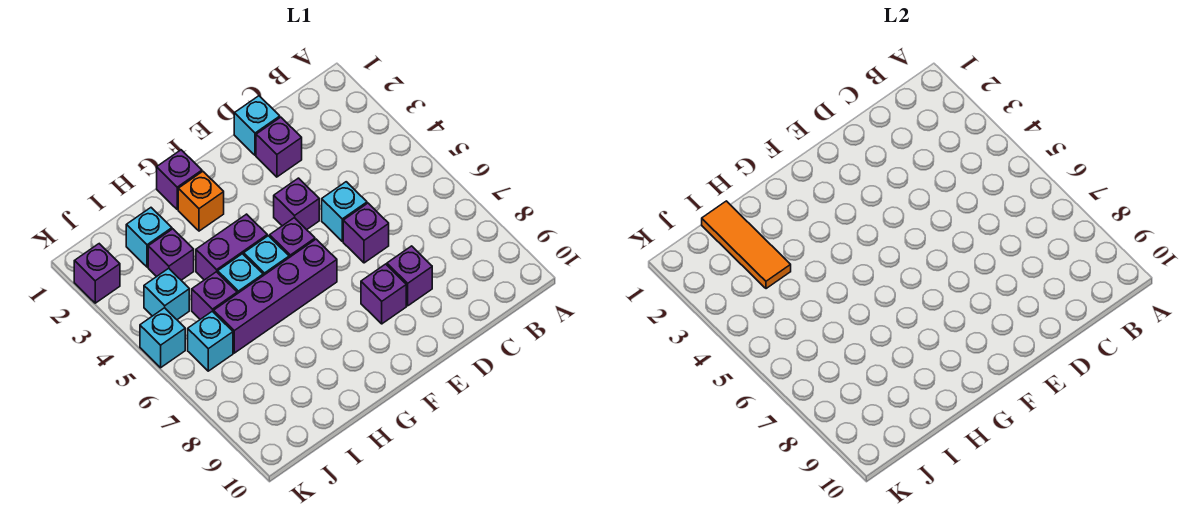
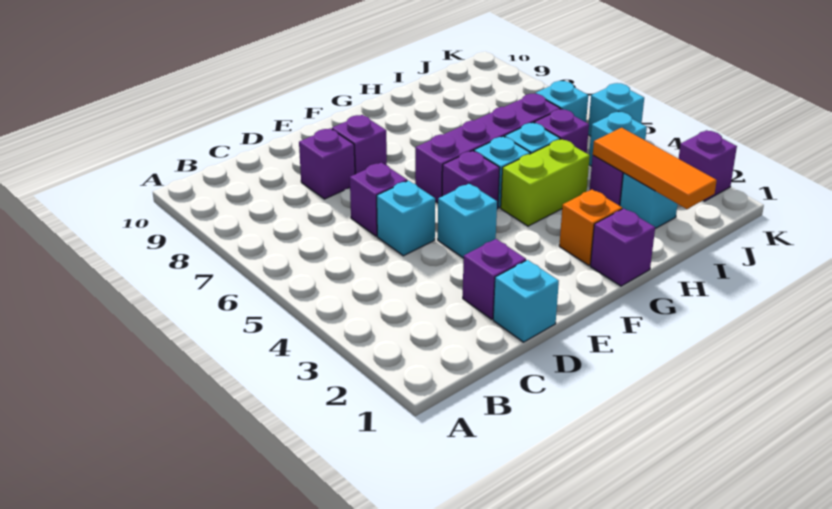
purple 1x1 brick [274,178,319,230] -> cyan 1x1 brick [438,183,497,258]
purple 1x2 brick [196,214,267,280] -> lime 1x2 brick [501,139,590,226]

